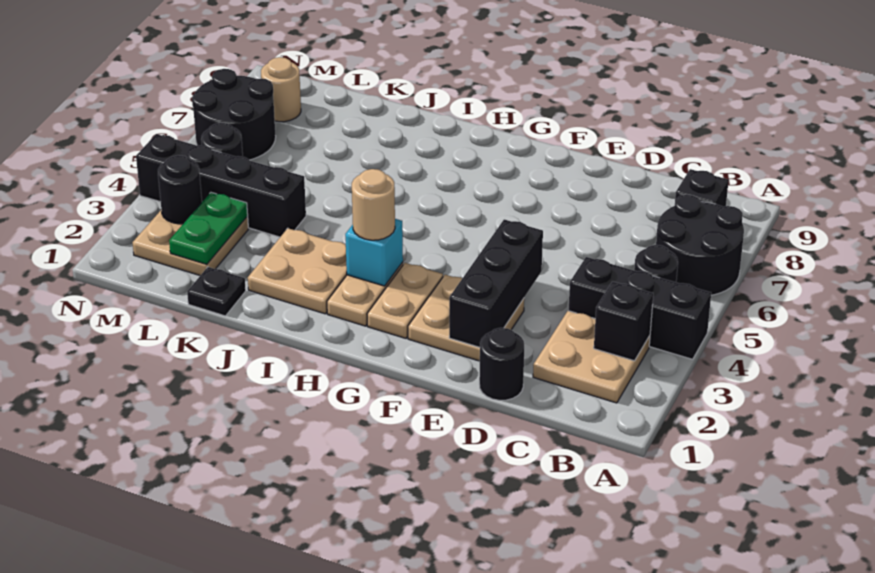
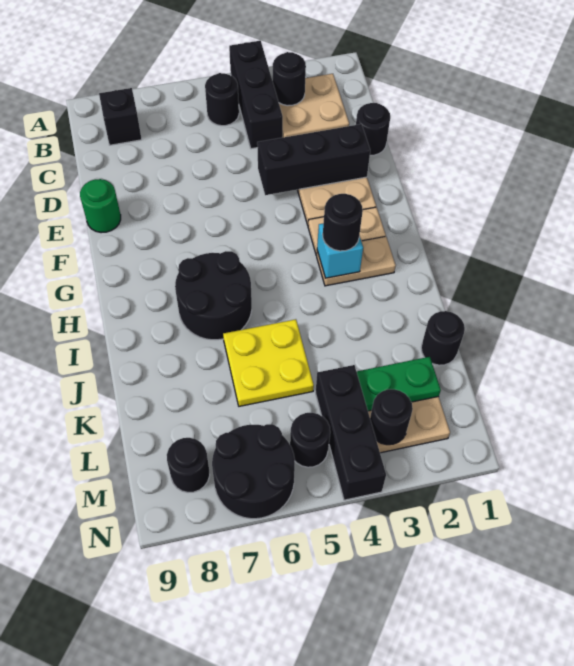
black 2x2 round brick [656,195,744,295] -> black 2x2 round brick moved to [175,251,252,340]
black 1x1 brick [594,282,653,361] -> black 1x1 round brick [272,52,306,106]
none -> green 1x1 round brick [80,179,121,233]
tan 1x1 round brick [352,169,395,240] -> black 1x1 round brick [323,194,363,251]
tan 2x2 plate [248,228,347,314] -> none
none -> yellow 2x2 plate [223,319,314,406]
black 1x1 plate [187,267,246,316] -> black 1x1 round brick [421,311,465,365]
black 1x4 brick [136,134,306,237] -> black 1x3 brick [315,365,386,500]
tan 1x1 round brick [261,57,301,122] -> black 1x1 round brick [167,438,210,492]

